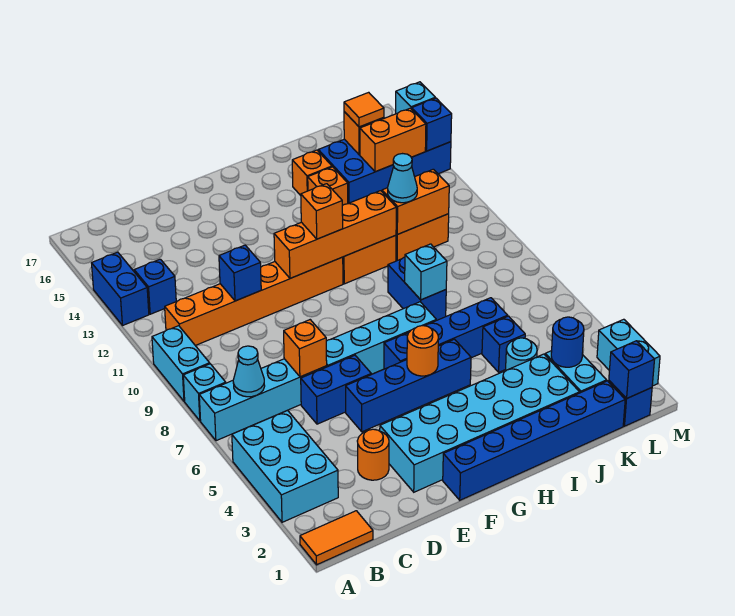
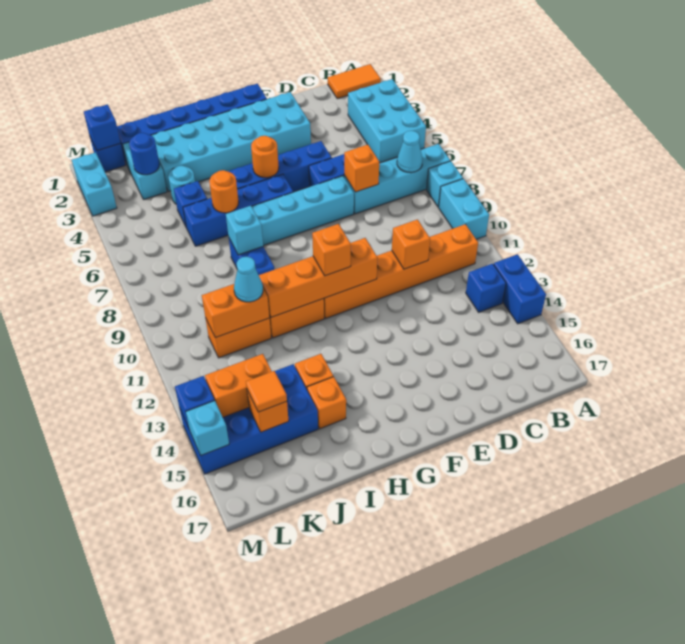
orange 1x1 round brick [357,429,389,480] -> orange 1x1 round brick moved to [209,170,239,213]
blue 1x1 brick [219,245,261,301] -> orange 1x1 brick [392,220,430,269]

